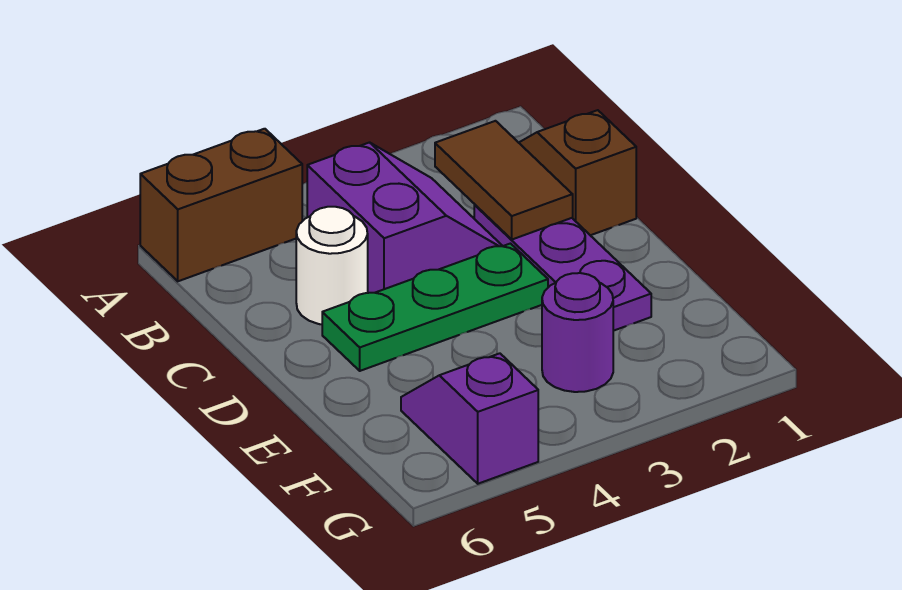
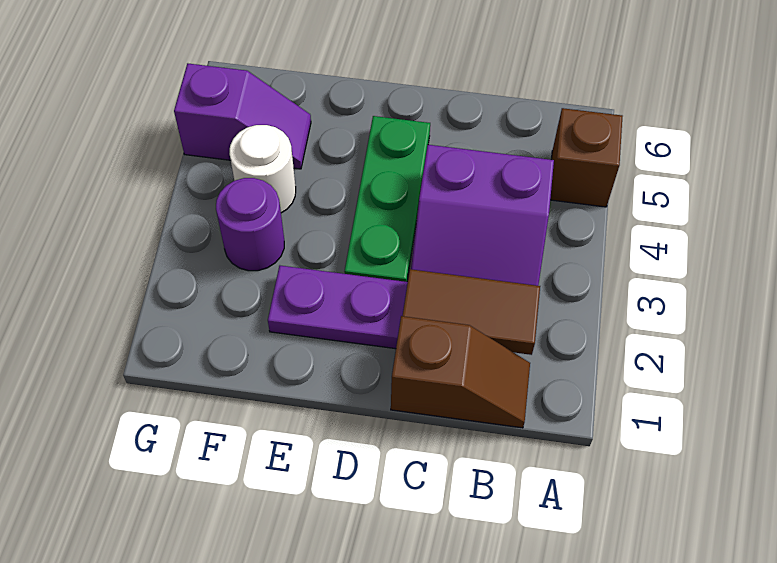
brown 1x2 brick [140,129,302,281] -> brown 1x1 brick [550,108,623,207]
white 1x1 round brick [296,207,368,324] -> white 1x1 round brick moved to [230,125,296,213]

